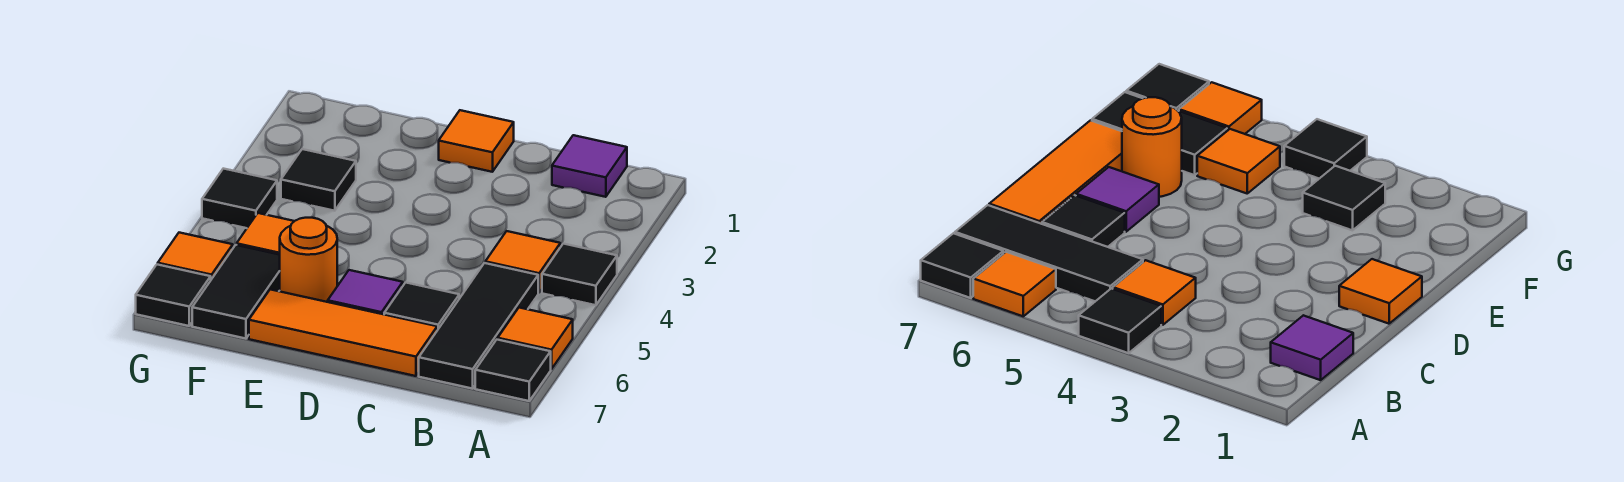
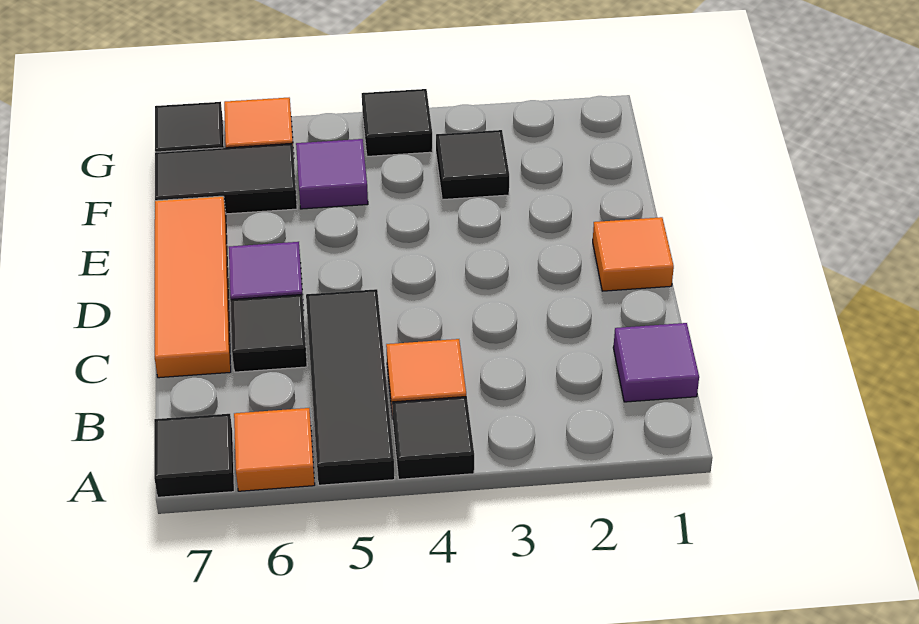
black 1x3 tile [419,263,538,389] -> black 1x3 tile turned to [306,289,395,485]
orange 1x1 round brick [280,218,337,302] -> none
orange 1x1 tile [237,213,294,255] -> purple 1x1 tile [296,139,368,209]

